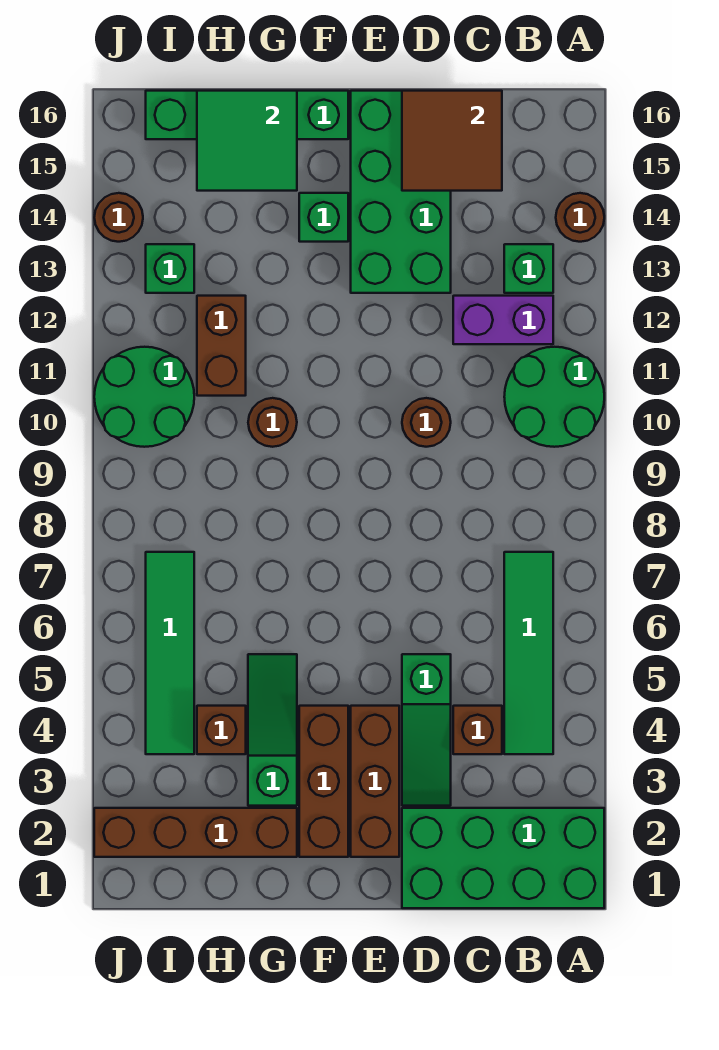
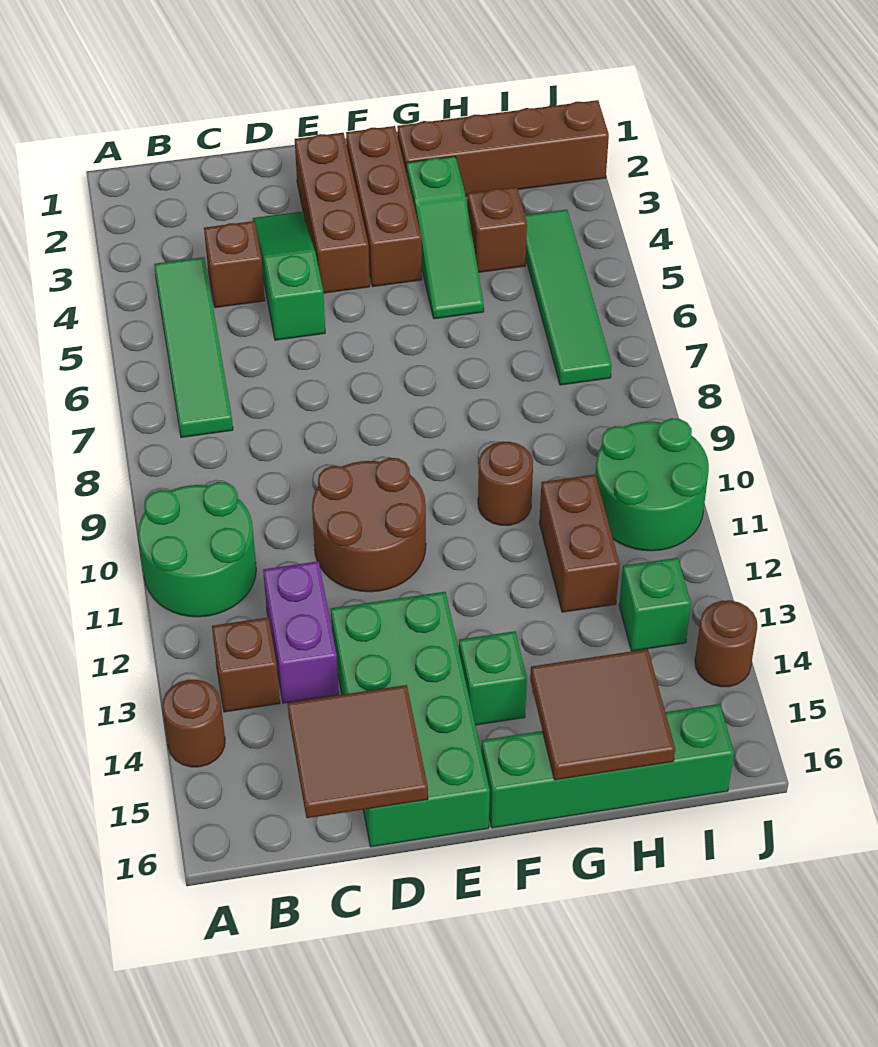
green 2x4 brick [402,808,604,908] -> none
purple 1x2 brick [453,296,553,344] -> purple 1x2 brick turned to [263,561,339,703]
green 1x1 brick [504,244,553,293] -> brown 1x1 brick [212,618,280,712]
brown 1x1 round brick [402,398,451,447] -> brown 2x2 round brick [312,458,426,592]
green 2x2 tile [197,91,297,191] -> brown 2x2 tile [530,649,675,780]

